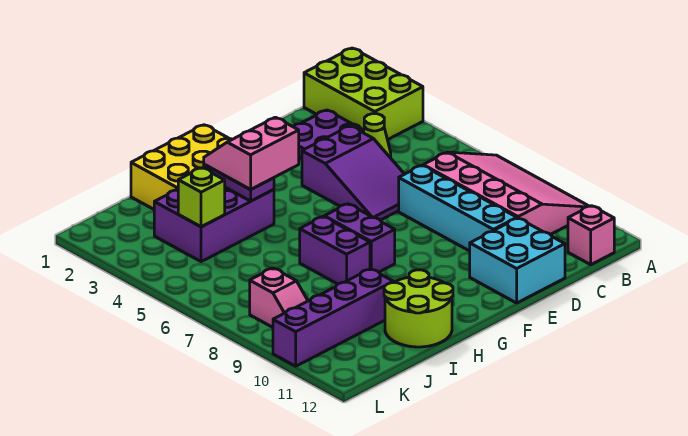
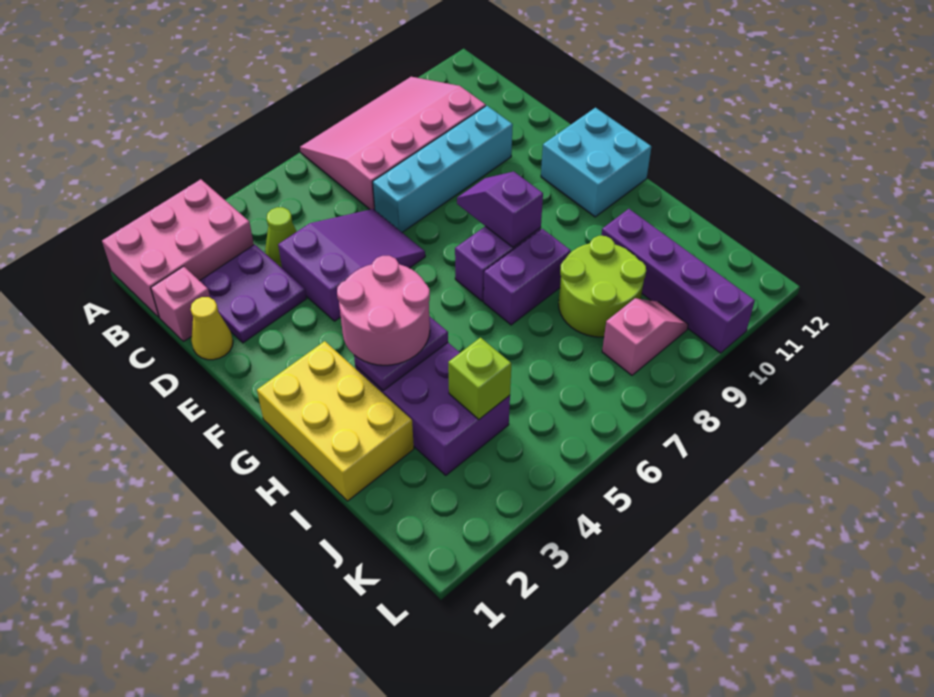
lime 2x3 brick [304,48,423,140] -> pink 2x3 brick [102,179,254,317]
pink 1x1 brick [568,206,614,265] -> pink 1x1 brick moved to [151,266,210,342]
none -> yellow 1x1 cone [191,297,233,360]
cyan 2x2 brick [470,218,565,303] -> cyan 2x2 brick moved to [541,108,651,217]
none -> purple 1x2 slope [457,172,543,247]
pink 2x2 slope [204,117,299,189] -> pink 2x2 round brick [337,256,430,365]
lime 2x2 round brick [384,270,453,347] -> lime 2x2 round brick moved to [559,236,646,337]

